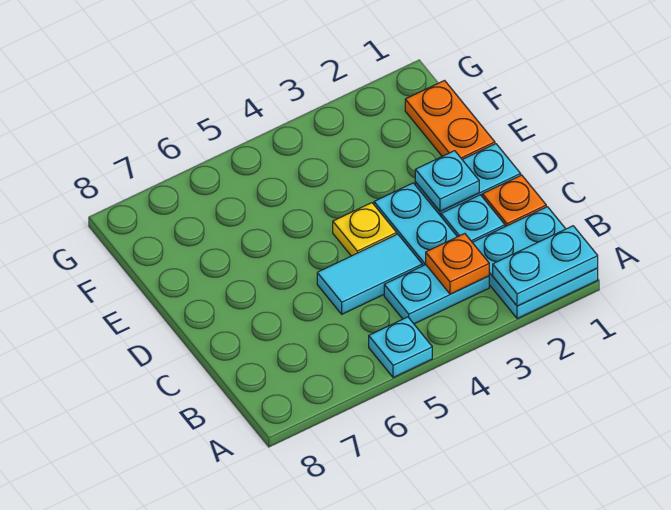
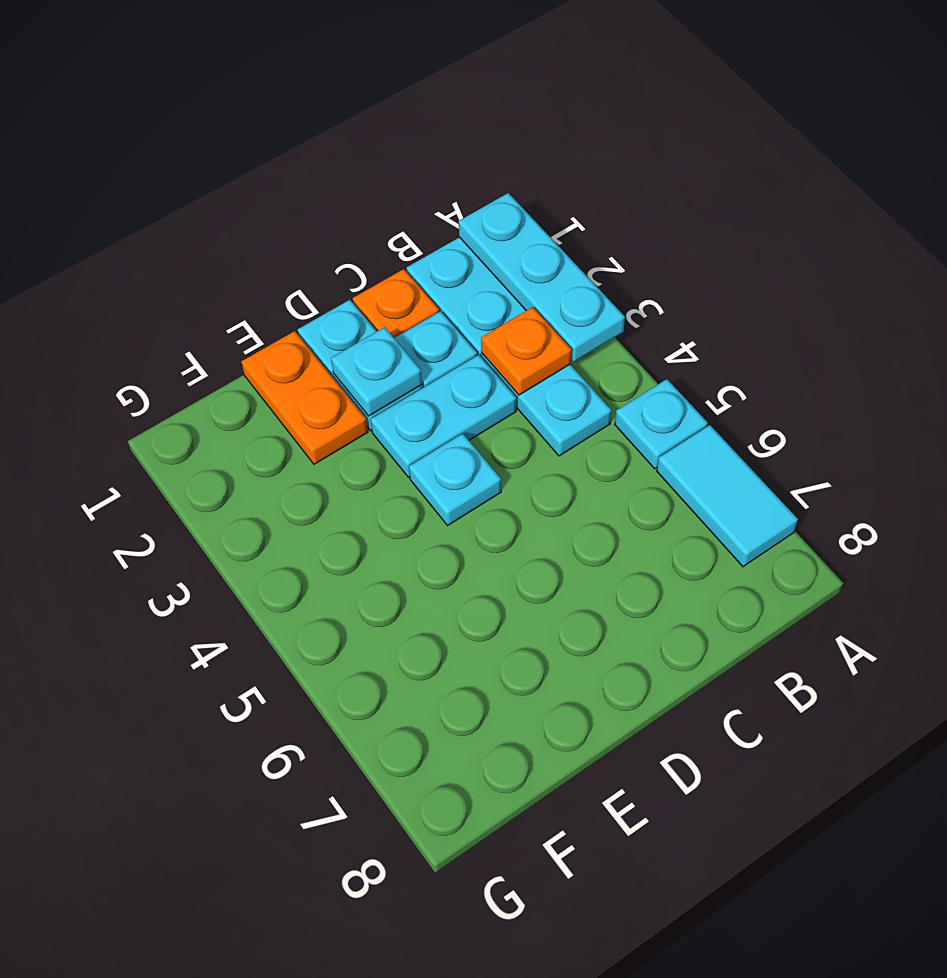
cyan 1x2 plate [493,226,598,306] -> cyan 1x3 plate [459,193,625,362]
cyan 1x2 tile [317,234,422,314] -> cyan 1x2 tile moved to [657,425,798,567]
yellow 1x1 plate [333,203,397,256] -> cyan 1x1 plate [409,434,501,525]
orange 1x2 plate [405,81,495,159] -> orange 1x2 plate turned to [241,331,368,464]

